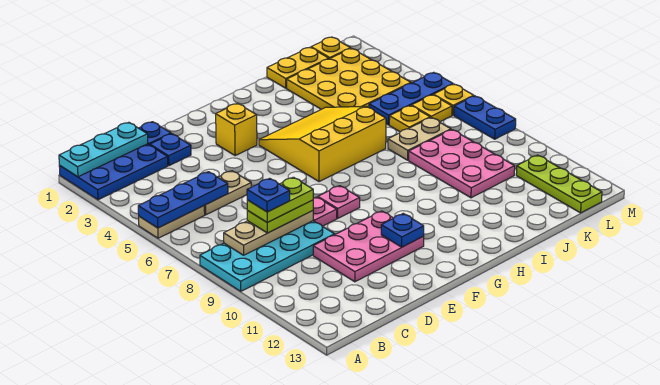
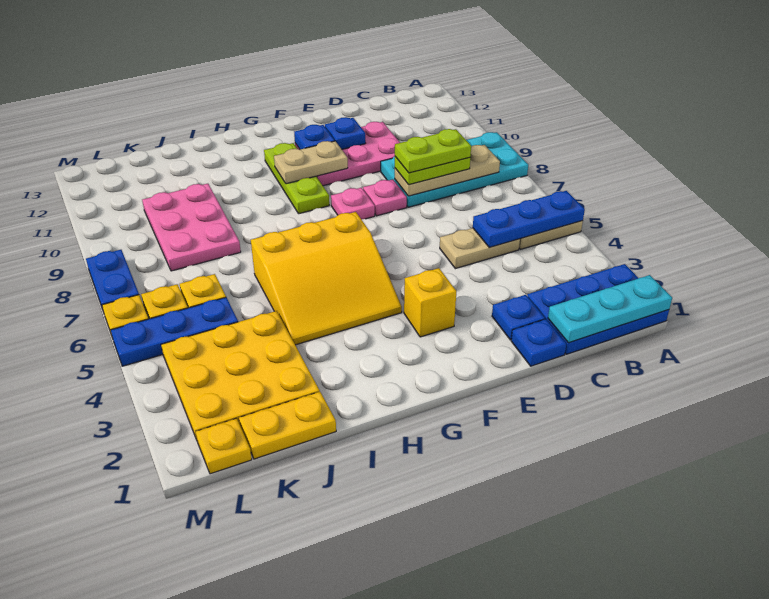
blue 1x1 plate [247,178,290,212] -> blue 1x1 plate moved to [325,117,366,149]
tan 1x2 plate [388,118,451,160] -> tan 1x2 plate moved to [274,141,348,184]
lime 1x3 plate [516,155,602,213] -> lime 1x3 plate moved to [264,143,329,214]

